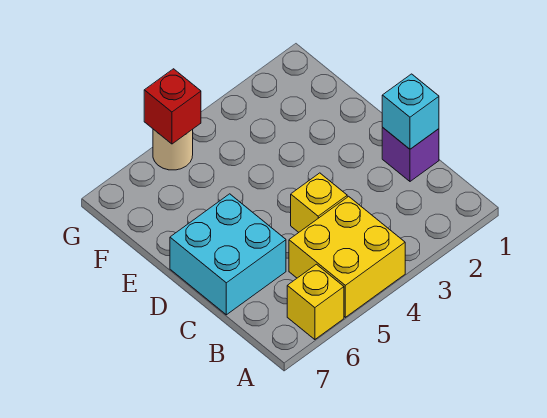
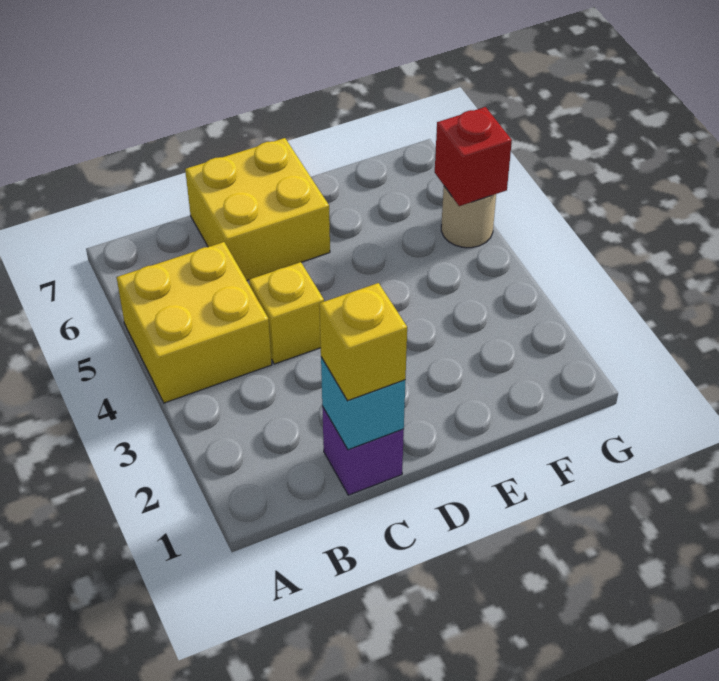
yellow 1x1 brick [287,264,344,340] -> yellow 1x1 brick moved to [319,283,407,401]
cyan 2x2 brick [170,194,286,315] -> yellow 2x2 brick [185,138,330,280]

